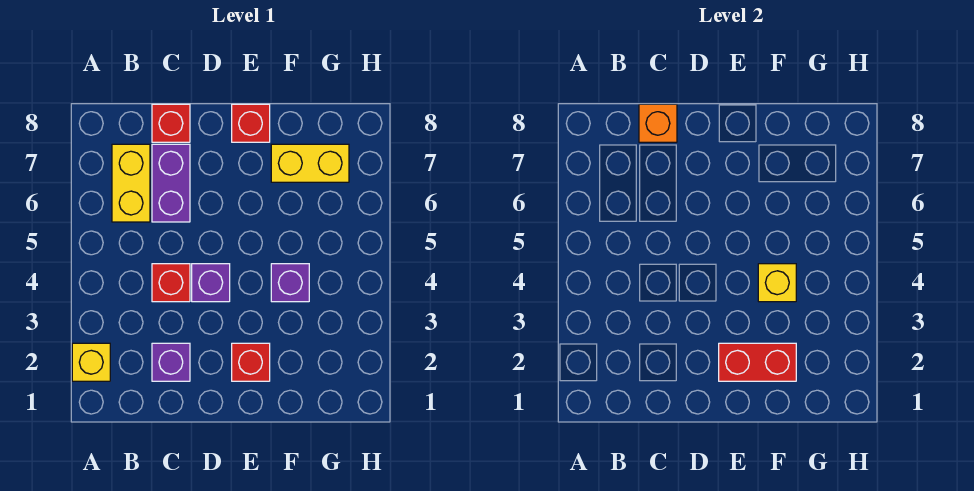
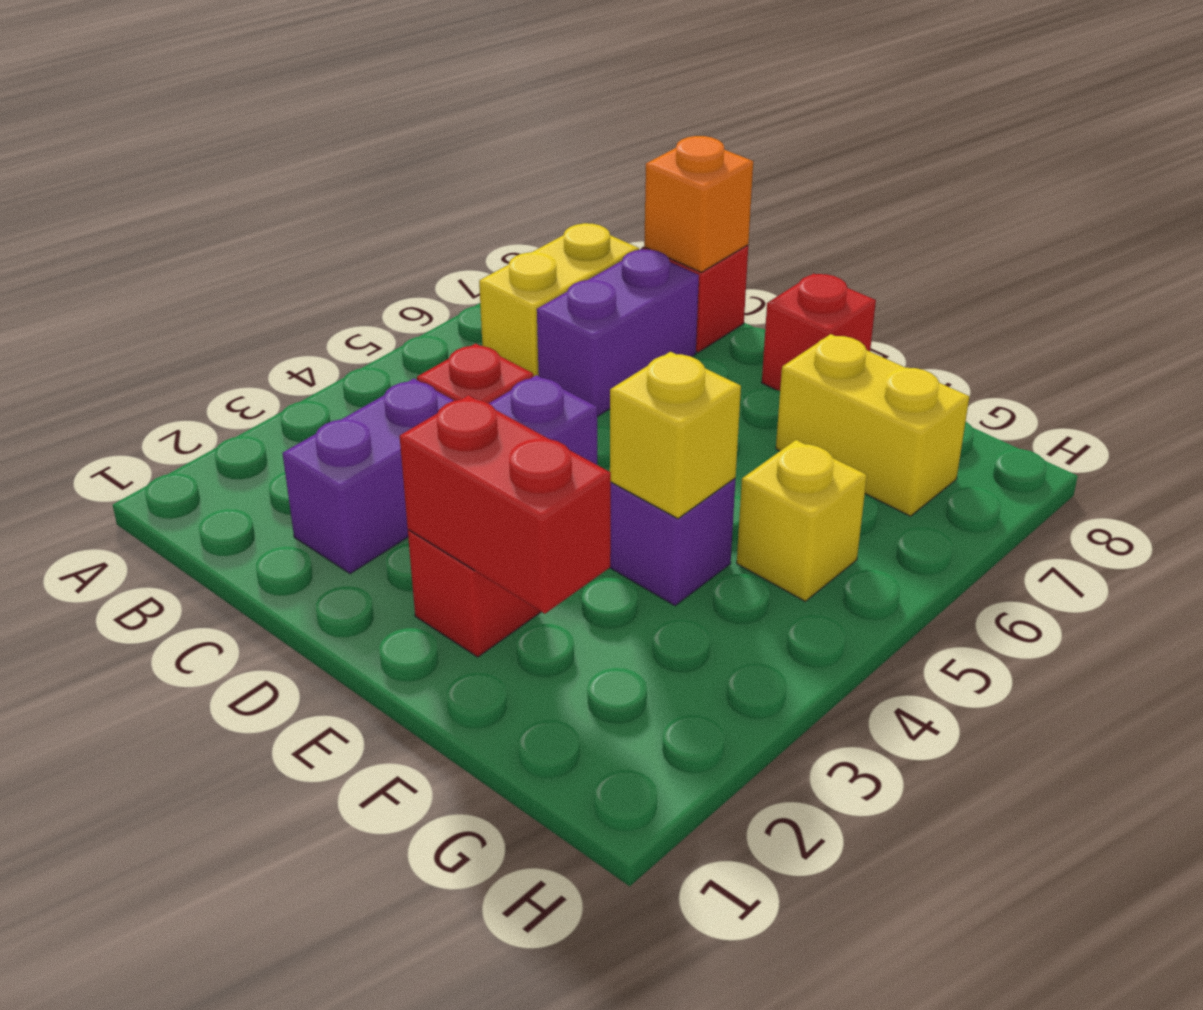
yellow 1x1 brick [72,343,110,381] -> yellow 1x1 brick moved to [737,440,867,601]
purple 1x1 brick [152,343,190,381] -> purple 1x2 brick [283,379,454,574]

